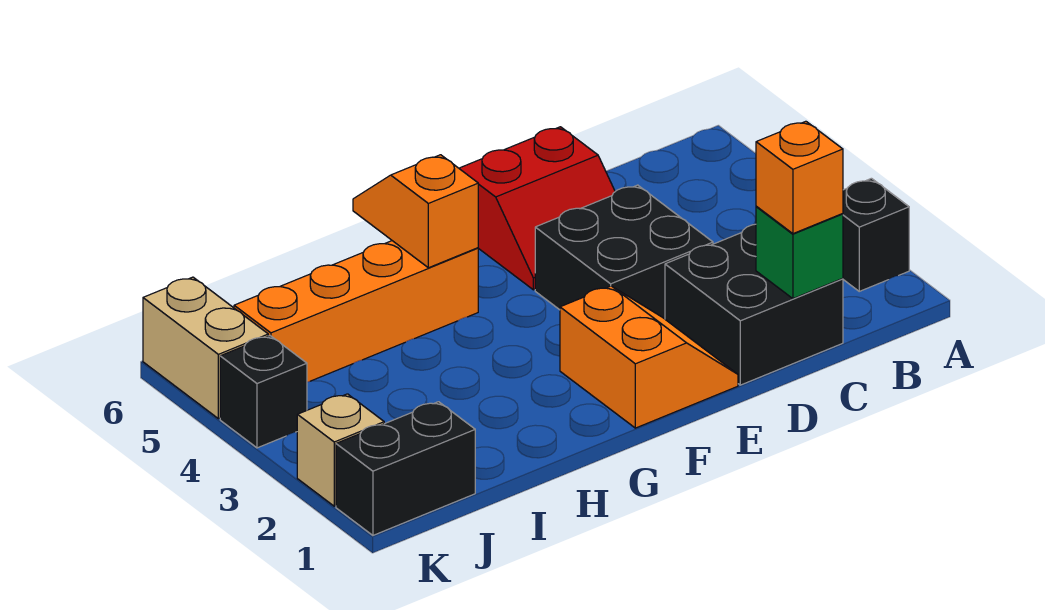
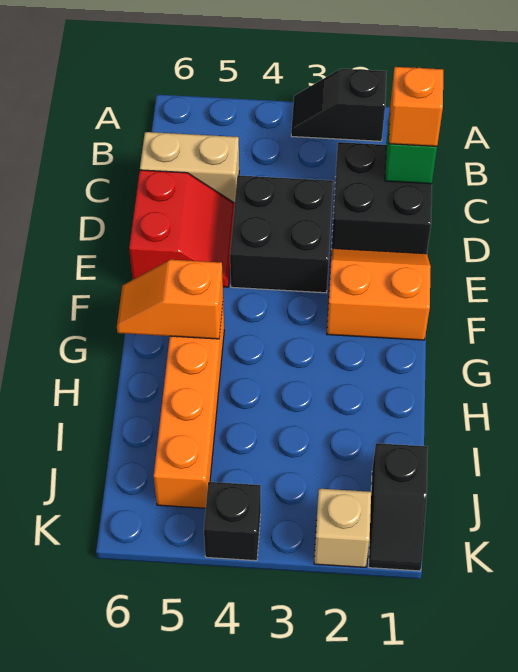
black 1x2 brick [336,402,475,535] -> black 1x2 slope [369,443,428,571]
tan 1x2 brick [143,277,268,419] -> tan 1x2 brick moved to [140,132,239,203]

